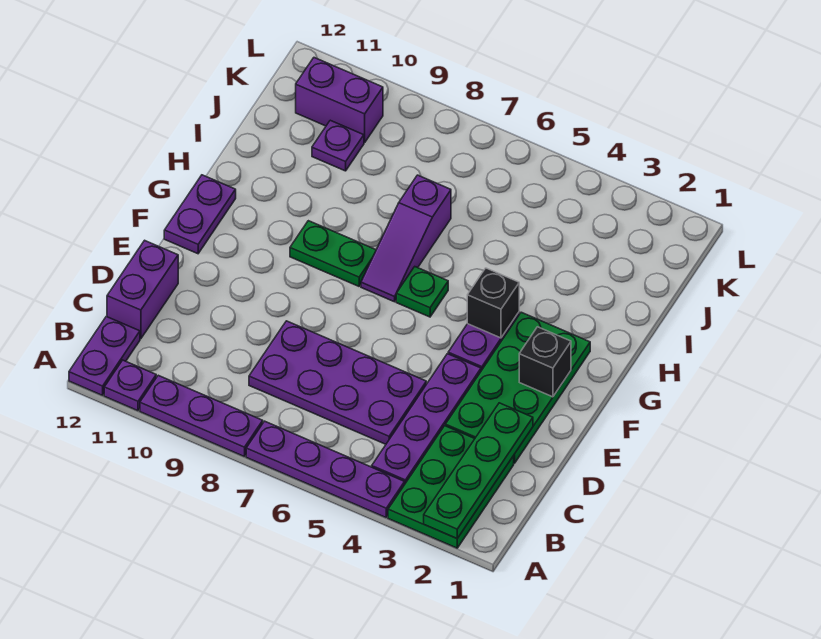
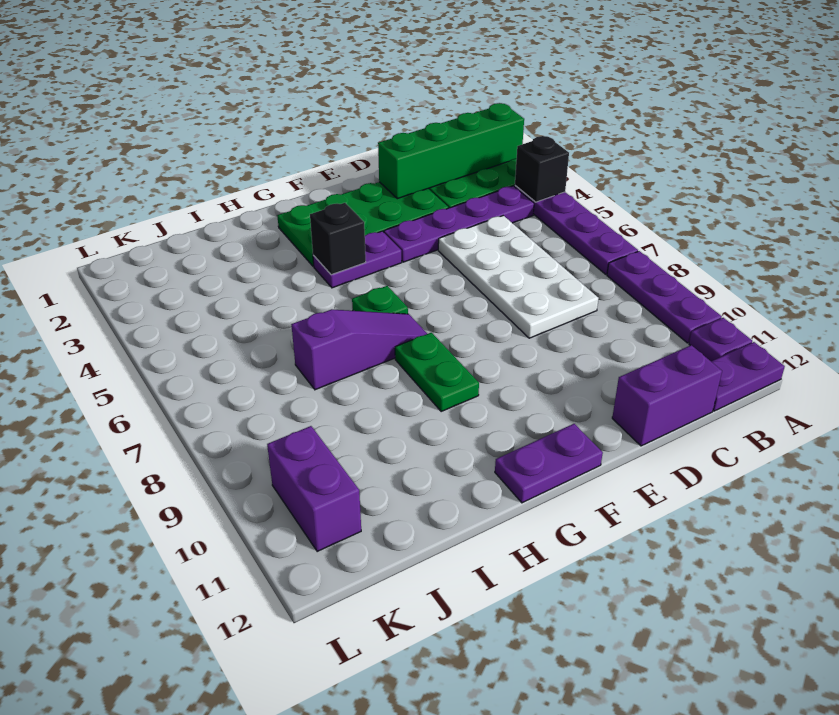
green 1x4 plate [424,403,533,538] -> green 1x4 brick [378,103,524,199]
purple 2x4 plate [249,321,426,444] -> white 2x4 plate [438,216,599,338]
black 1x1 brick [519,327,571,397] -> black 1x1 brick moved to [515,136,569,202]
purple 1x1 plate [312,120,364,171] -> none

